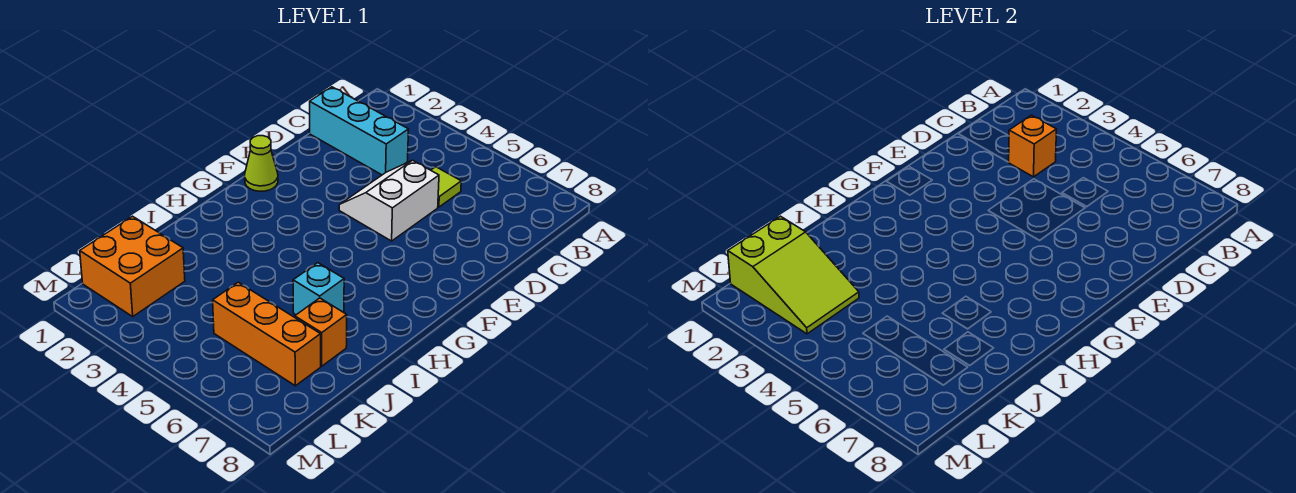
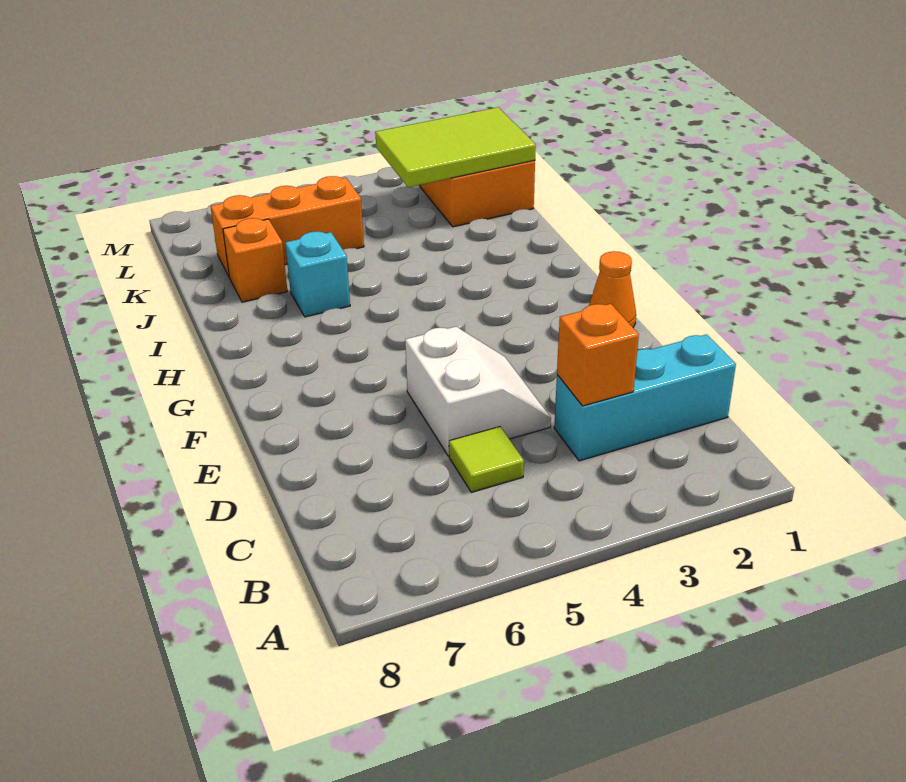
lime 1x1 cone [245,136,278,191] -> orange 1x1 cone [589,251,636,327]
lime 2x3 slope [728,216,859,334] -> lime 2x3 tile [375,107,536,187]

